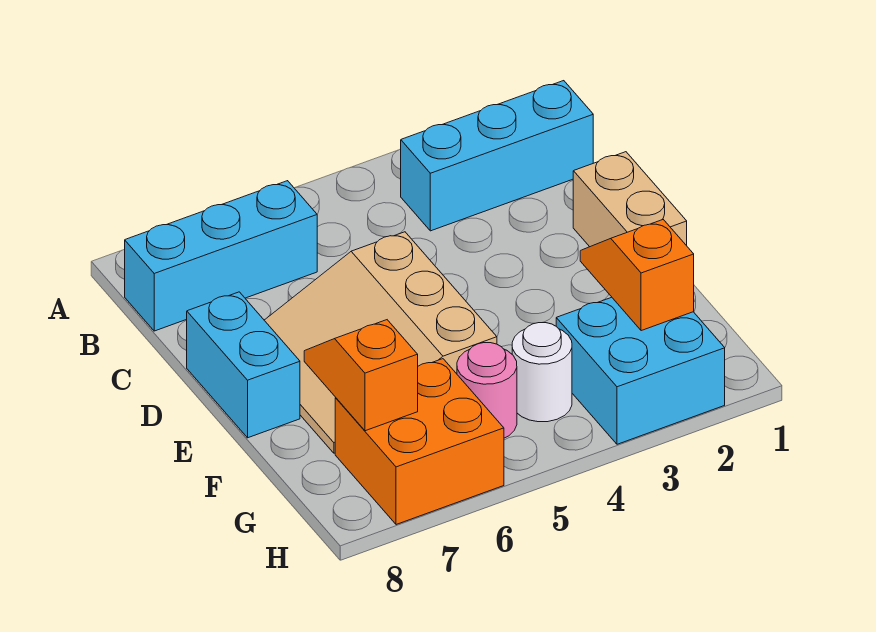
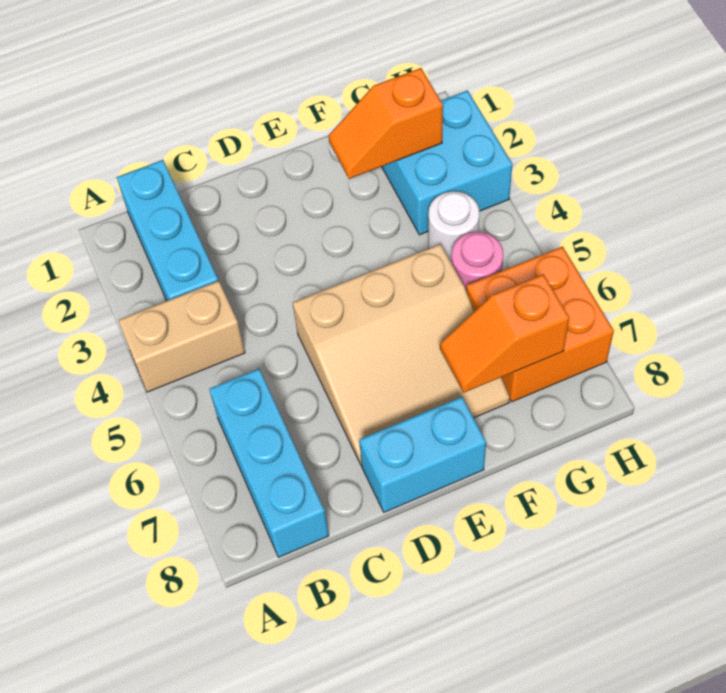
tan 1x2 brick [573,152,687,247] -> tan 1x2 brick moved to [118,281,245,392]

